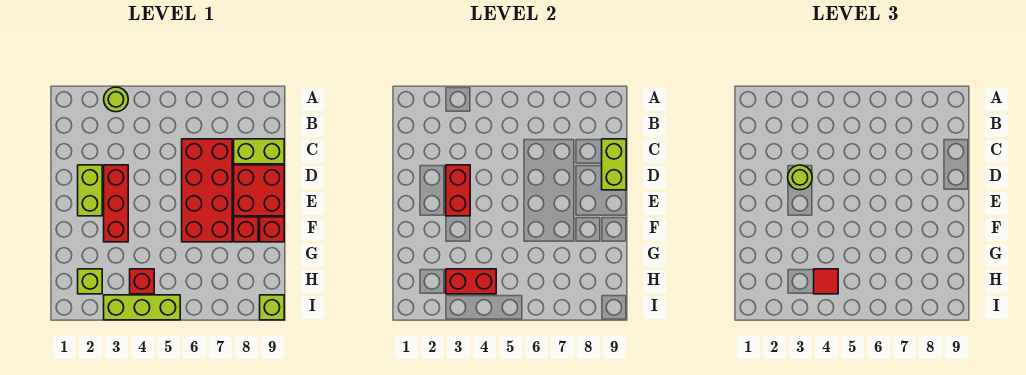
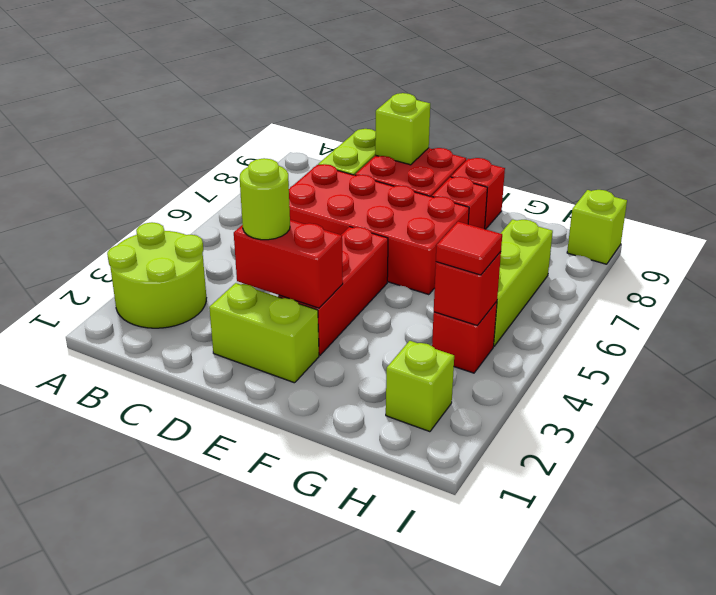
lime 1x1 round brick [104,87,128,112] -> lime 2x2 round brick [107,222,206,328]
lime 1x2 brick [602,139,626,190] -> lime 1x1 brick [375,93,430,165]
red 1x3 brick [104,165,128,242] -> red 1x3 brick turned to [278,227,388,355]
red 1x2 brick [446,269,496,294] -> red 1x1 brick [434,252,501,325]
lime 1x3 brick [104,295,180,320] -> lime 1x3 brick moved to [494,219,553,346]

